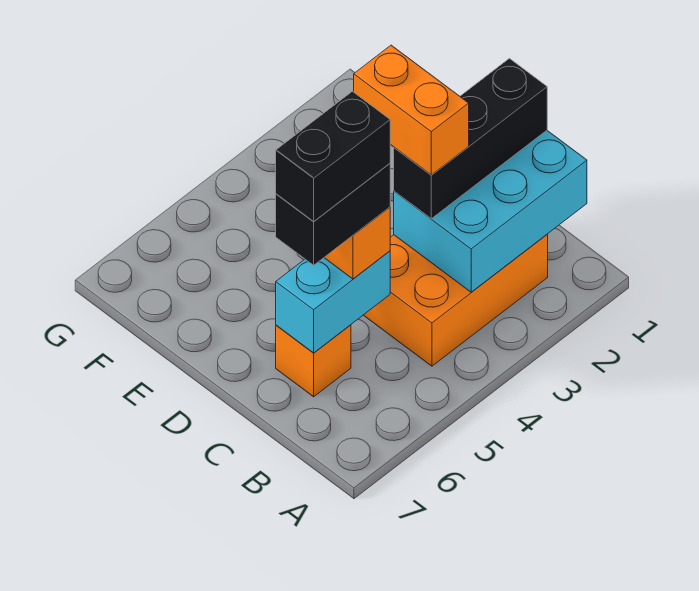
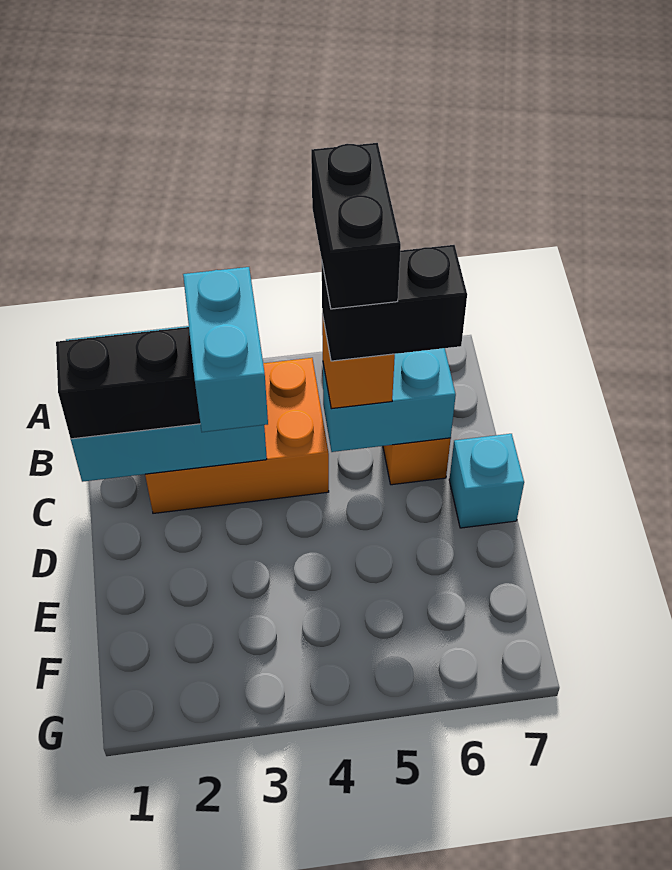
orange 1x2 brick [354,45,469,175] -> cyan 1x2 brick [183,267,268,432]
black 1x2 brick [276,91,390,222] -> black 1x2 brick turned to [311,143,401,309]
none -> cyan 1x1 brick [449,434,524,528]

